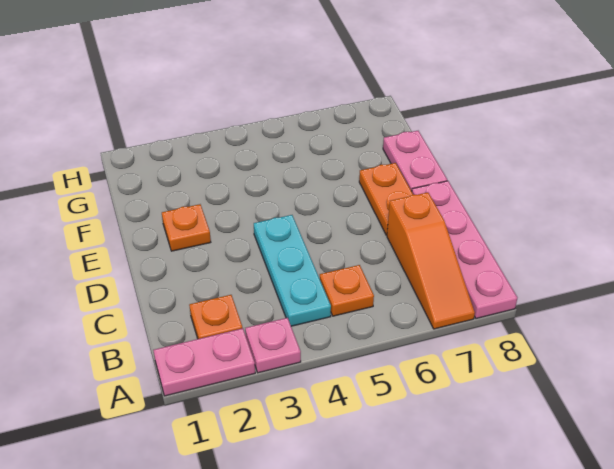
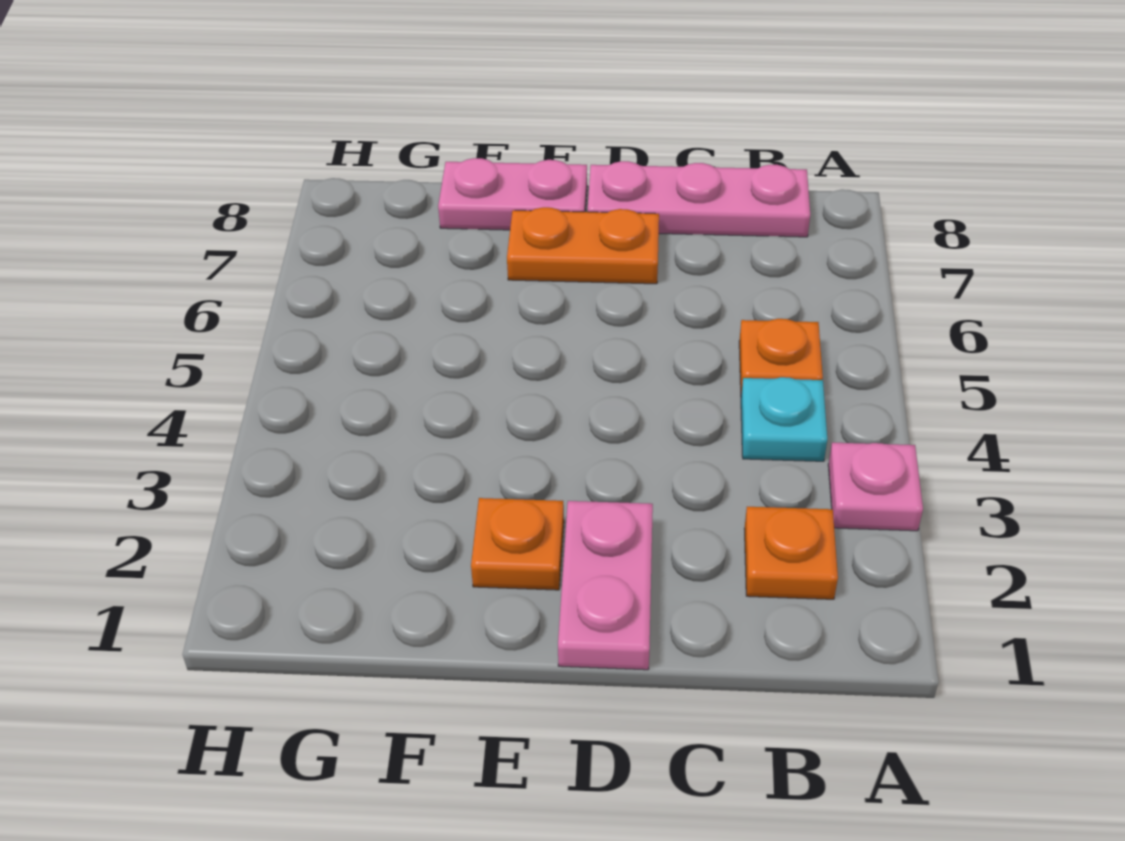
pink 1x2 plate [153,328,255,396] -> pink 1x2 plate moved to [558,501,653,670]
orange 1x3 slope [387,192,475,329] -> none
pink 1x4 plate [412,181,517,319] -> pink 1x3 plate [588,161,810,237]
cyan 1x3 plate [254,215,331,326] -> cyan 1x1 plate [741,377,827,461]

